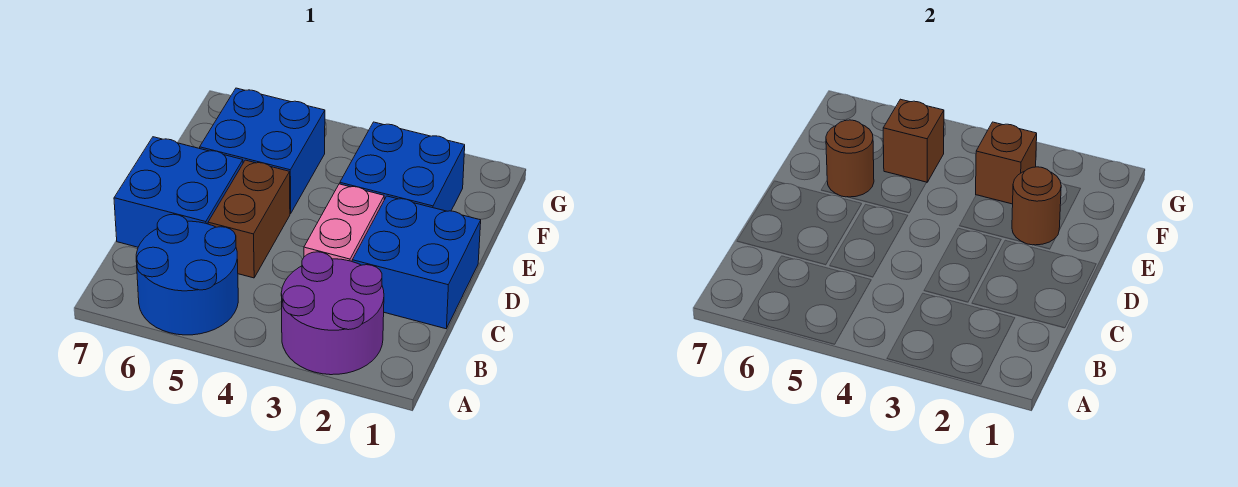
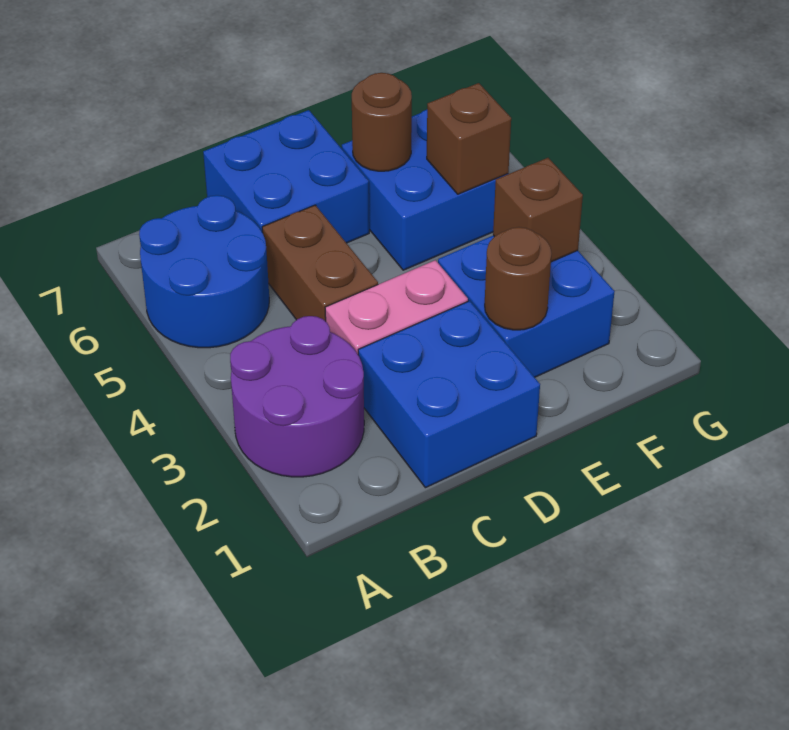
brown 1x2 brick [208,160,290,278] -> brown 1x2 brick turned to [262,205,378,321]

